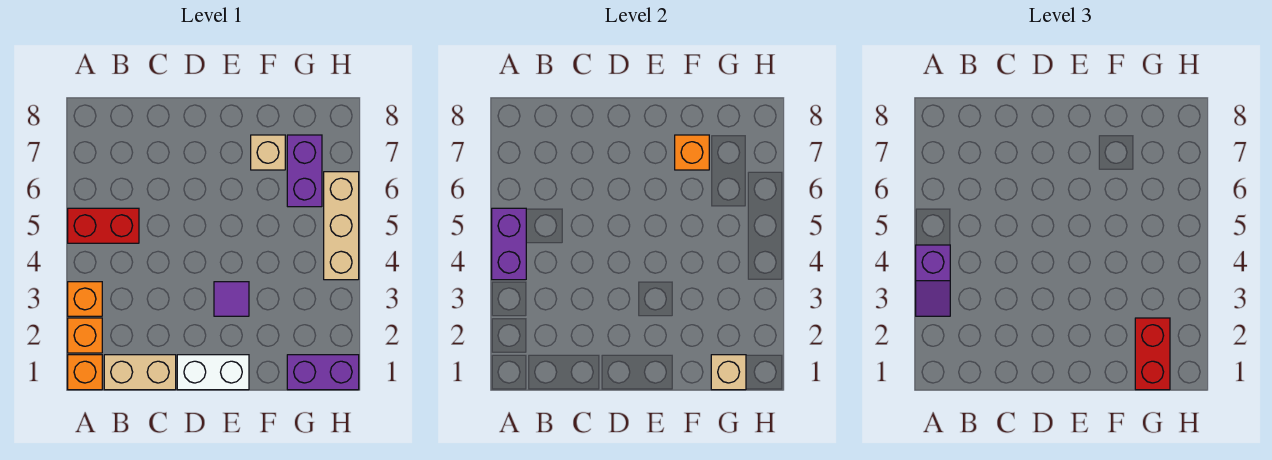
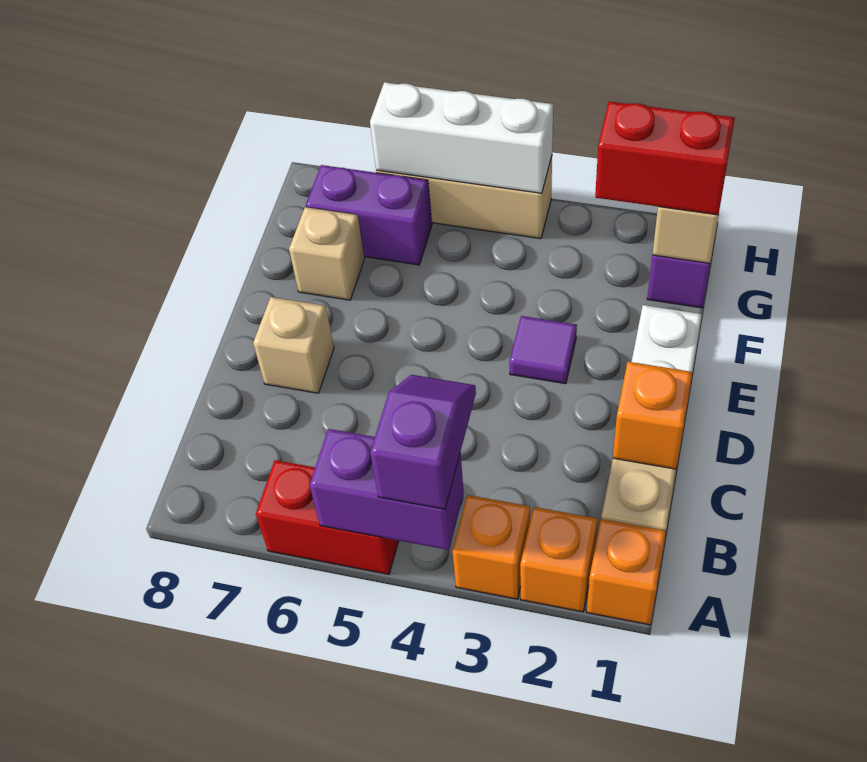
purple 1x2 slope [916,245,950,316] -> purple 1x2 slope turned to [370,375,476,509]
red 1x2 brick [68,208,139,243] -> red 1x2 brick turned to [256,460,399,574]
none -> tan 1x1 brick [253,297,334,393]
orange 1x1 brick [675,135,709,170] -> orange 1x1 brick moved to [613,362,693,469]
none -> white 1x3 brick [370,82,553,193]

